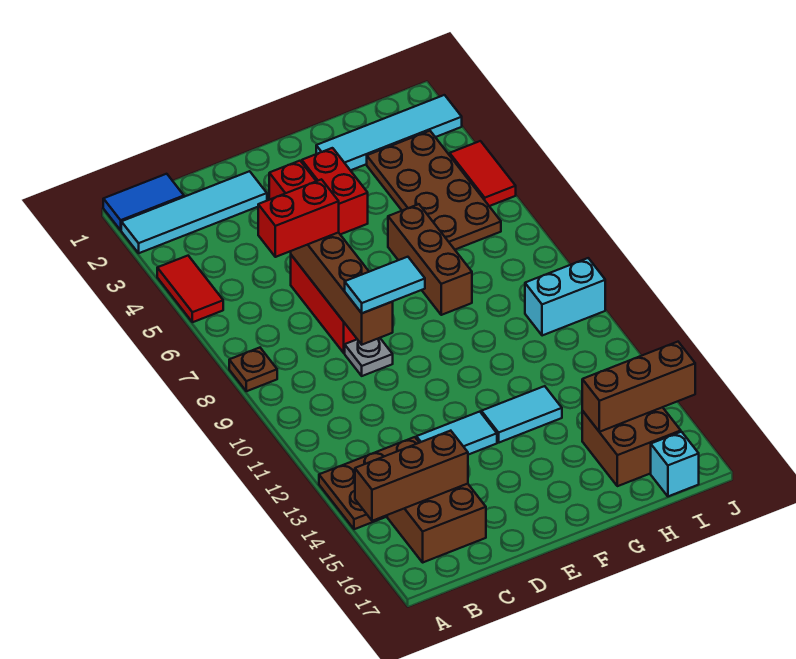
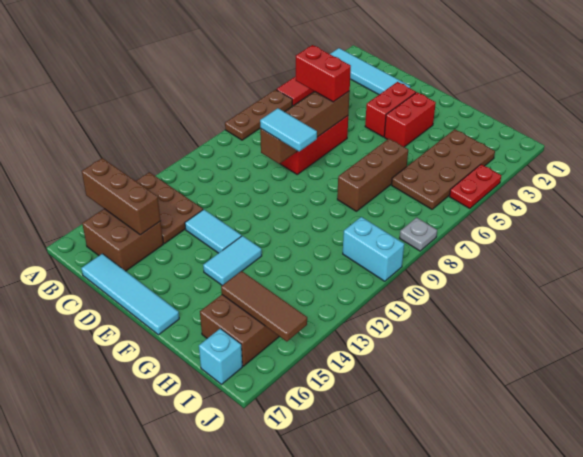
blue 1x2 tile [103,174,184,230] -> none
brown 1x1 plate [229,348,277,391] -> brown 1x3 plate [225,90,292,140]
grey 1x1 plate [345,338,393,376] -> grey 1x1 plate moved to [400,217,437,251]
cyan 1x2 tile [481,386,562,443] -> cyan 1x2 tile turned to [203,236,262,285]
cyan 1x4 tile [316,95,462,170] -> cyan 1x4 tile moved to [81,254,179,335]
brown 1x3 brick [582,342,695,432] -> brown 1x3 tile [221,271,307,342]
red 1x2 tile [450,141,516,206] -> red 1x2 plate [449,164,501,209]

